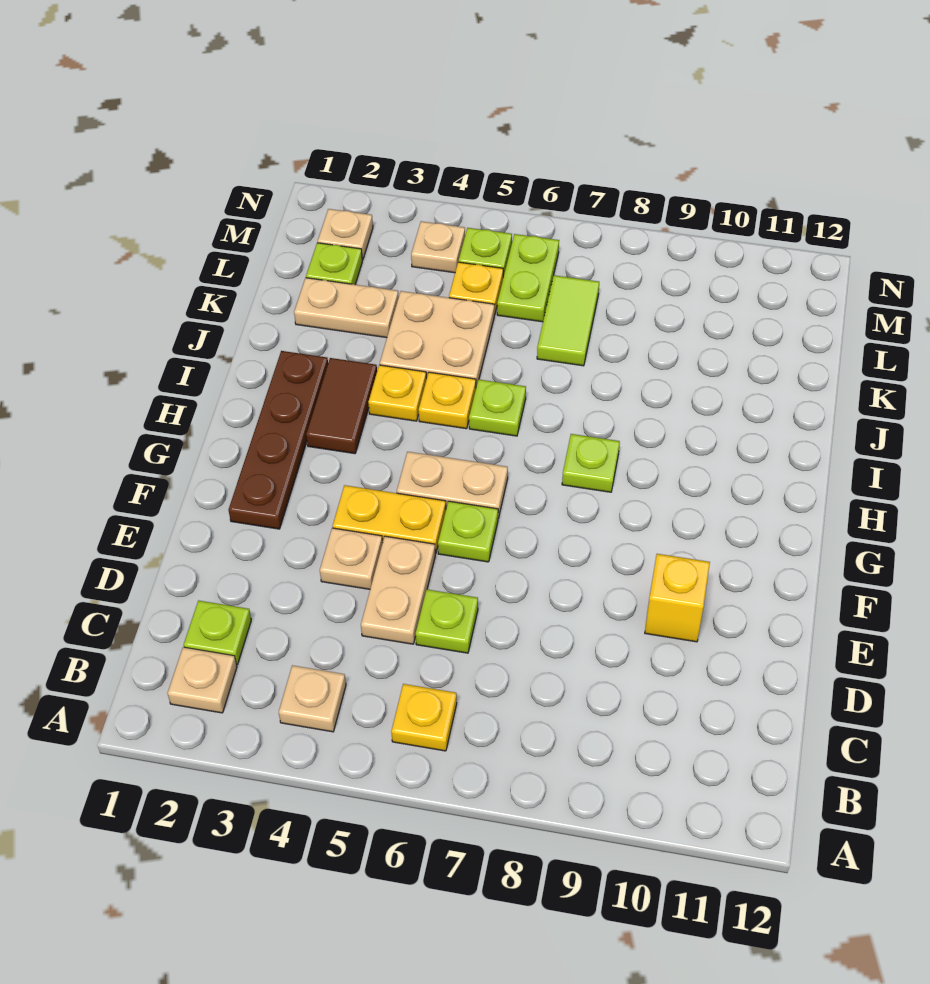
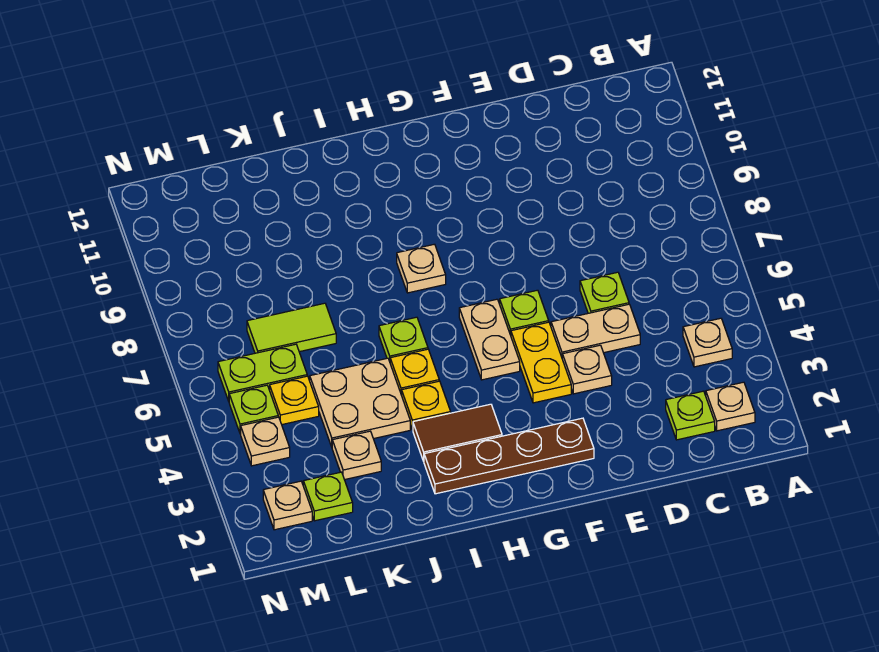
yellow 1x1 plate [391,684,457,751] -> none
yellow 1x1 brick [645,554,710,642] -> none
lime 1x1 plate [562,434,620,492] -> tan 1x1 plate [397,244,446,293]
tan 1x2 plate [294,278,399,338] -> tan 1x1 plate [332,431,381,480]

